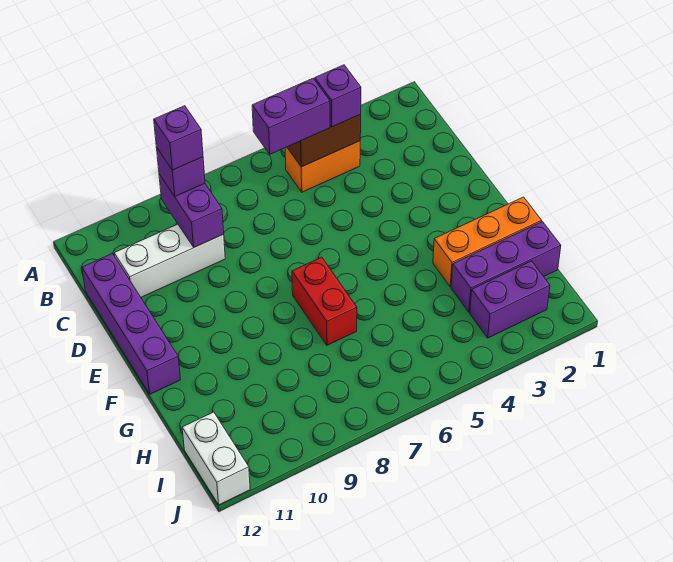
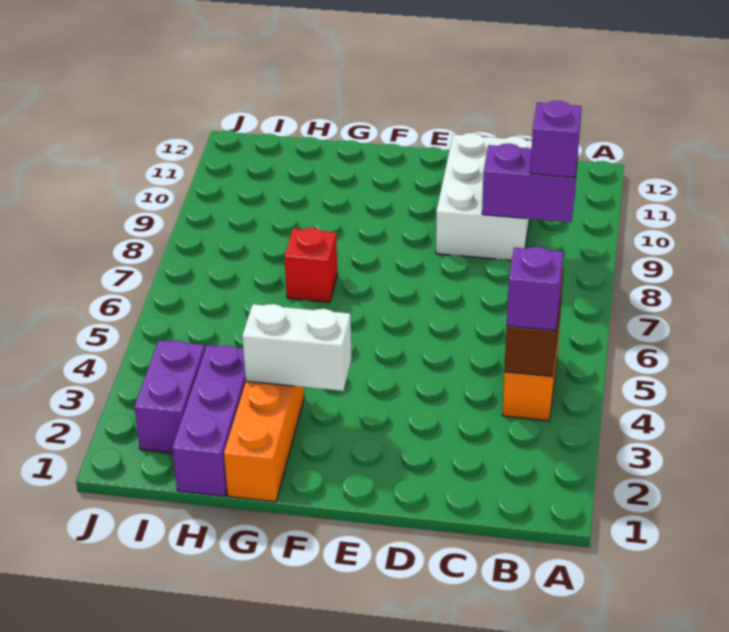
purple 1x2 brick [252,79,330,154] -> none
purple 1x1 brick [154,106,203,170] -> none
white 1x3 brick [114,224,225,297] -> white 2x3 brick [436,133,532,260]
purple 1x4 brick [82,254,181,394] -> none
red 1x2 brick [292,257,357,345] -> red 1x1 brick [285,228,337,302]
white 1x2 brick [182,412,250,505] -> white 1x2 brick moved to [242,304,352,391]

